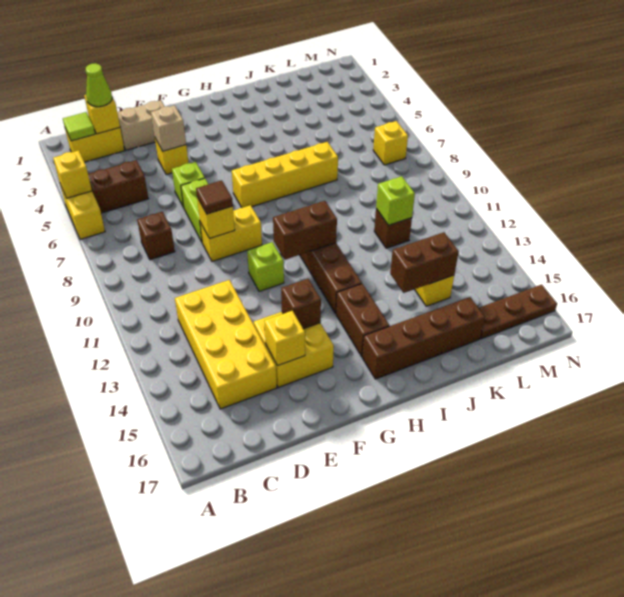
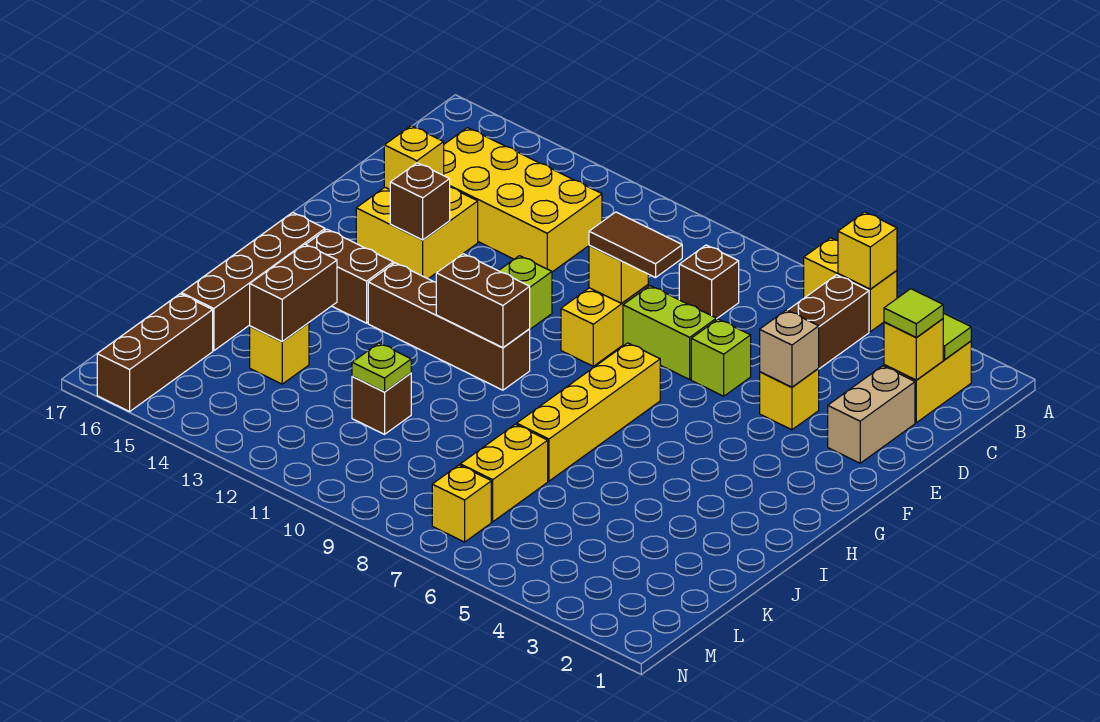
lime 1x1 cone [86,63,112,107] -> lime 1x1 tile [884,289,943,338]
brown 1x1 tile [196,180,233,214] -> brown 1x2 tile [589,212,682,278]
brown 1x2 brick [273,201,337,260] -> brown 1x2 brick turned to [436,254,530,348]
none -> yellow 1x2 brick [460,424,548,522]
lime 1x1 brick [376,176,415,225] -> lime 1x1 plate [352,343,411,392]
brown 1x3 plate [479,285,557,339] -> brown 1x3 brick [97,294,213,412]

